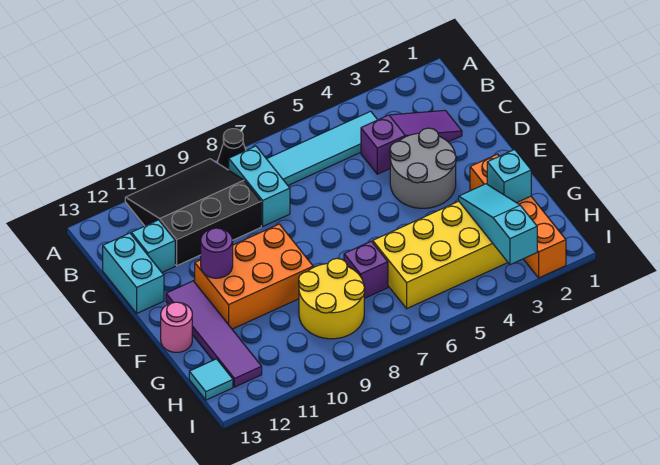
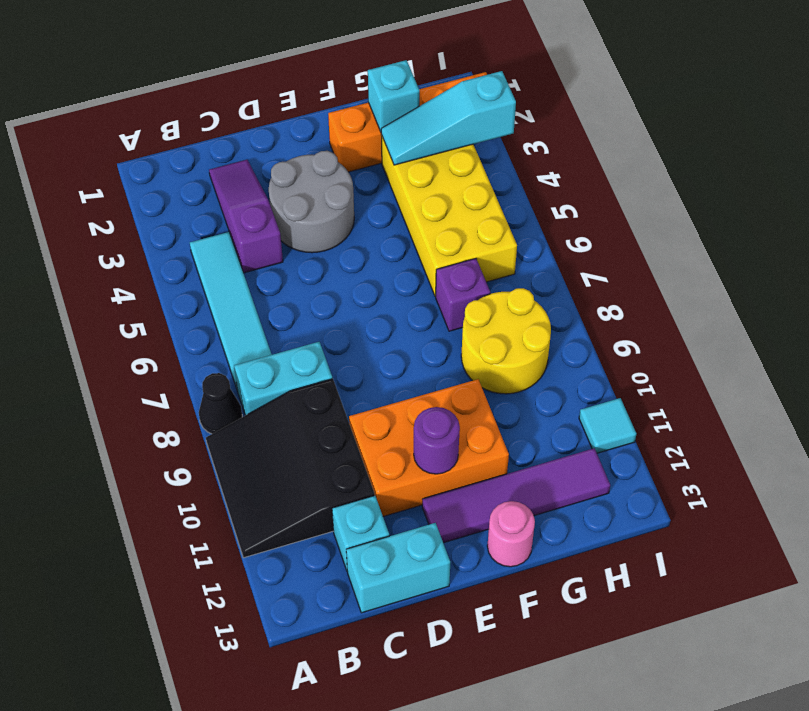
orange 2x3 brick [195,224,313,329] -> orange 2x3 brick turned to [349,379,509,516]
cyan 1x1 tile [189,359,233,400] -> cyan 1x1 tile moved to [579,398,636,453]

